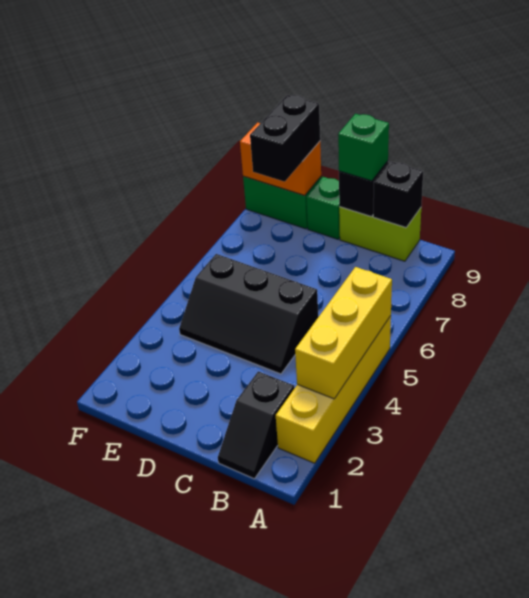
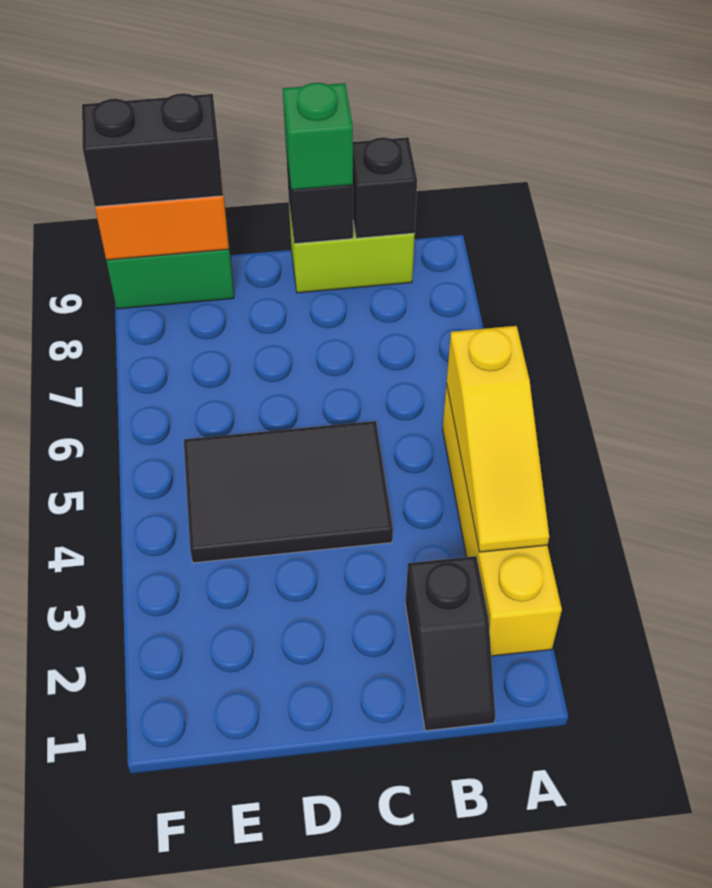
yellow 1x3 brick [295,267,392,399] -> yellow 1x3 slope [447,326,549,552]
black 2x3 slope [179,254,318,374] -> black 2x3 tile [184,421,393,563]
green 1x1 brick [306,177,340,239] -> none
black 1x2 brick [250,95,320,182] -> black 1x2 brick turned to [82,93,223,207]

